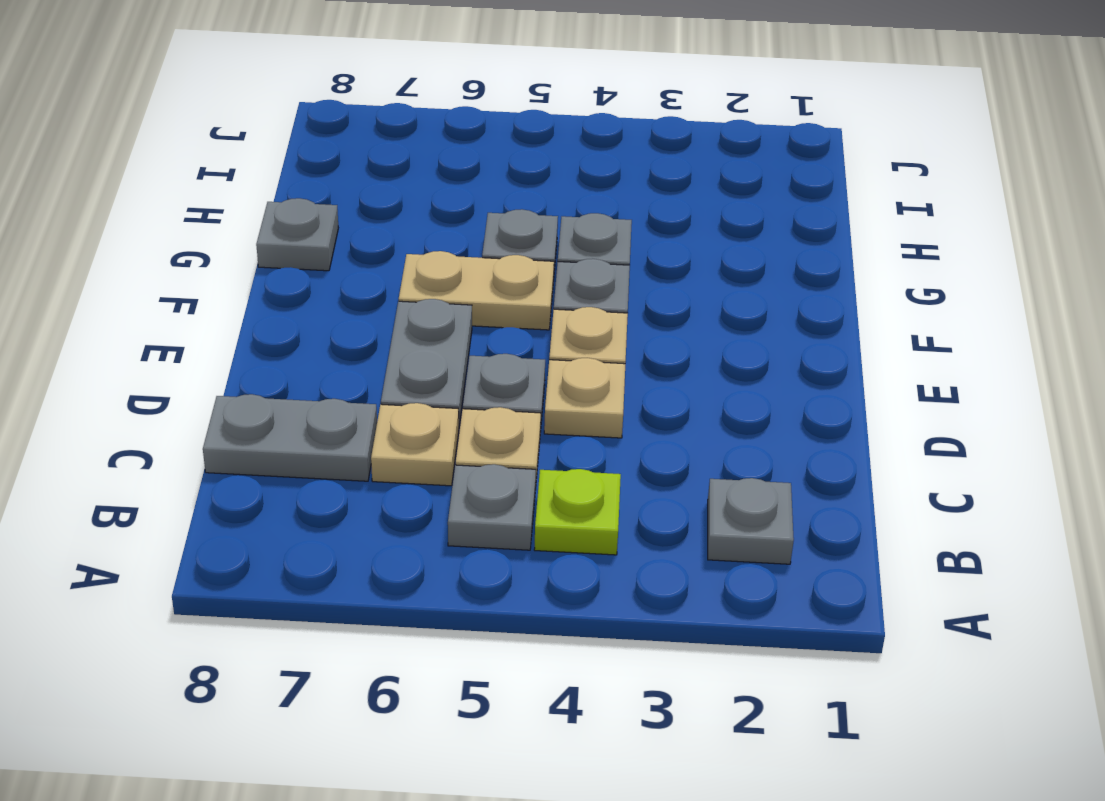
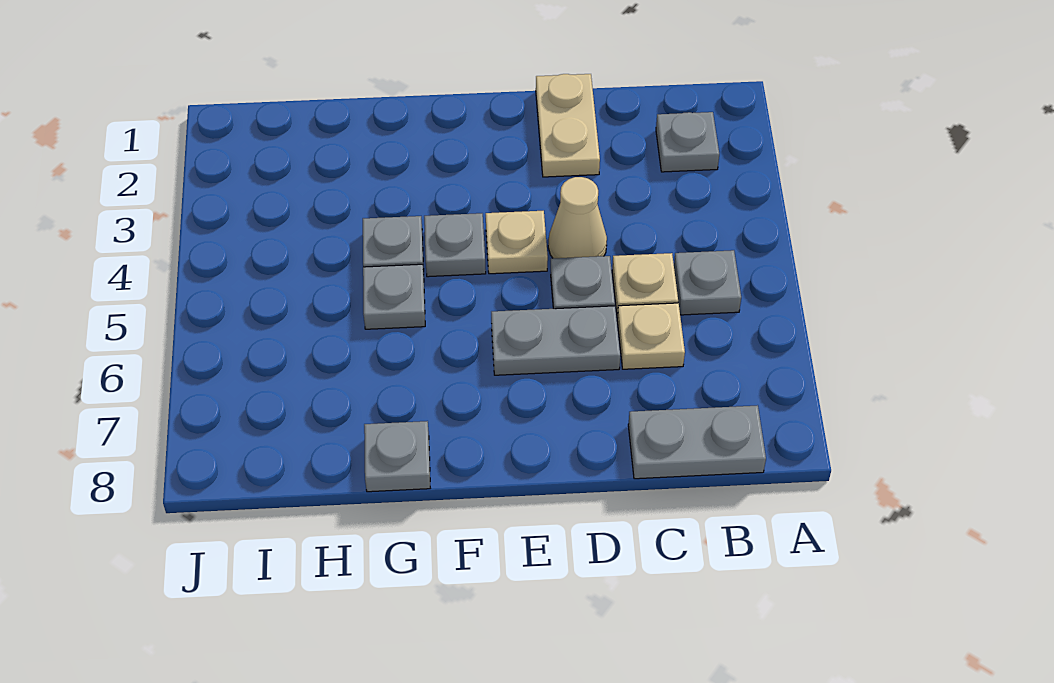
lime 1x1 plate [534,469,621,555] -> none
grey 1x2 plate [203,394,377,481] -> grey 1x2 plate turned to [628,405,766,479]
tan 1x1 plate [544,358,625,438] -> tan 1x1 cone [548,177,607,258]
tan 1x2 plate [399,251,554,330] -> tan 1x2 plate moved to [536,74,600,177]

